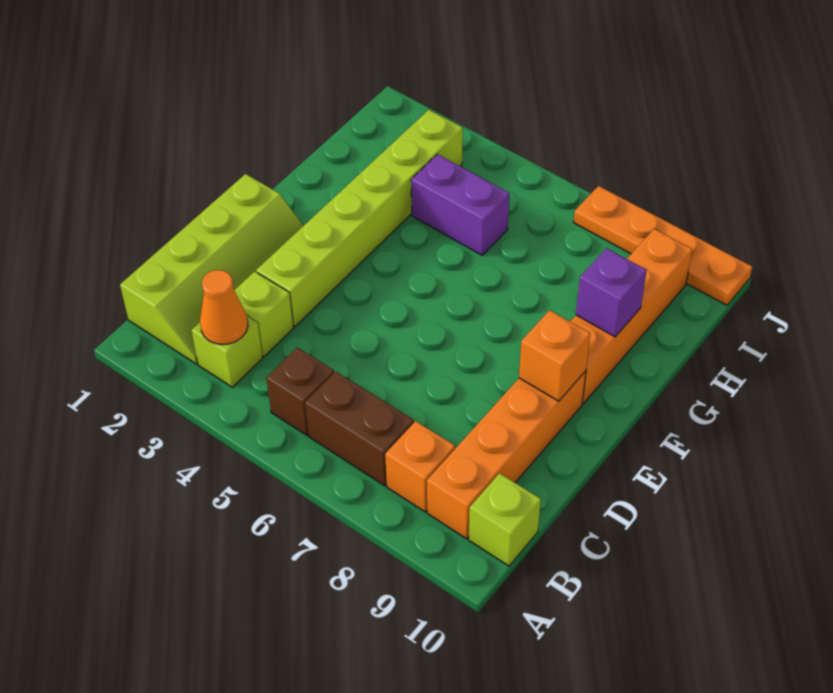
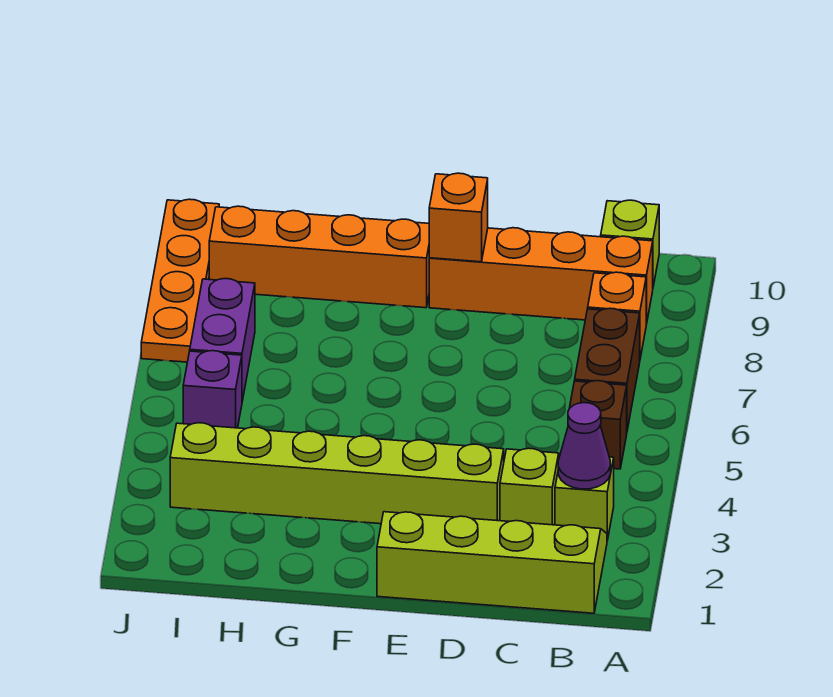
orange 1x1 cone [200,270,248,345] -> purple 1x1 cone [558,403,611,489]
purple 1x1 brick [576,248,647,337] -> purple 1x1 brick moved to [183,351,242,428]
purple 1x2 brick [411,154,509,255] -> purple 1x2 brick moved to [190,279,255,401]

